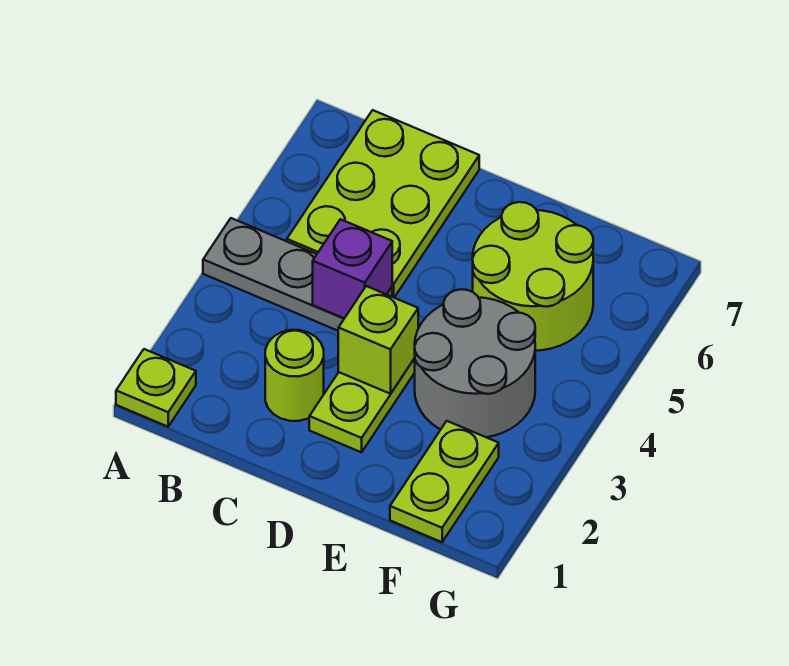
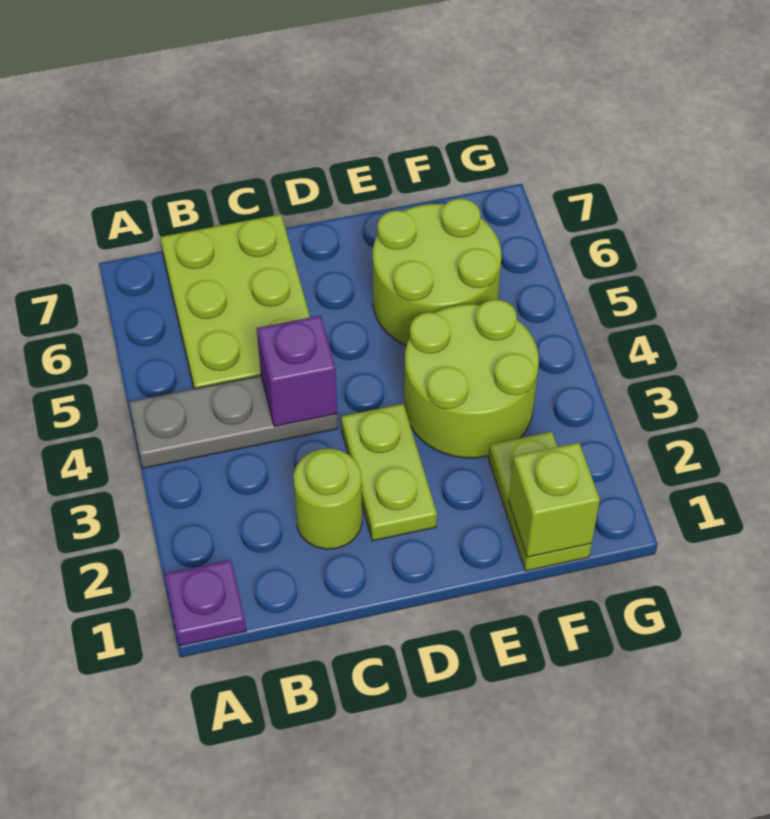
lime 1x1 plate [116,349,196,427] -> purple 1x1 plate [164,560,246,646]
lime 1x1 brick [338,286,418,394] -> lime 1x1 brick moved to [509,443,600,557]
grey 2x2 round brick [414,289,535,437] -> lime 2x2 round brick [404,300,539,458]

